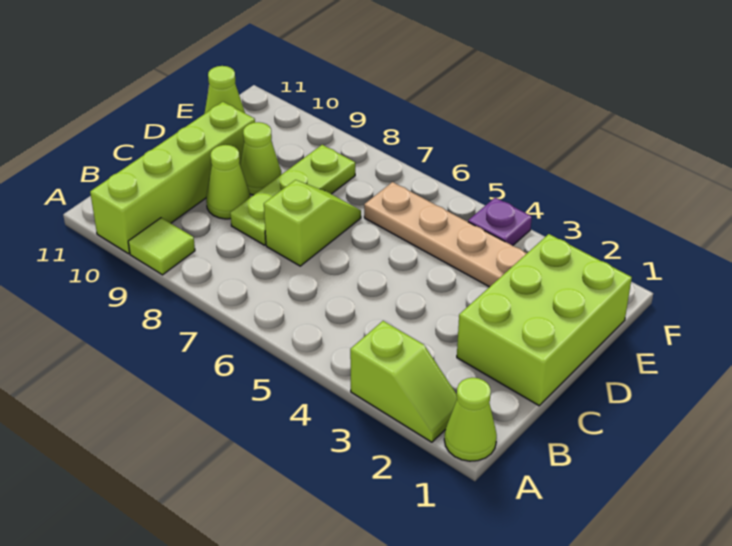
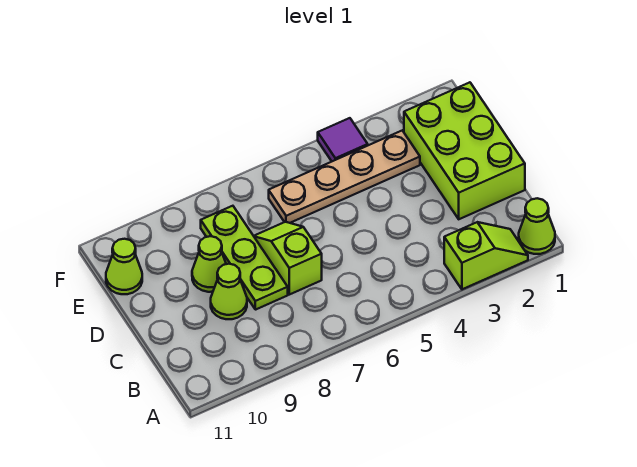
lime 1x1 tile [128,218,195,275] -> none
lime 1x4 brick [90,102,255,254] -> none
purple 1x1 plate [468,197,532,246] -> purple 1x1 tile [318,118,368,161]

